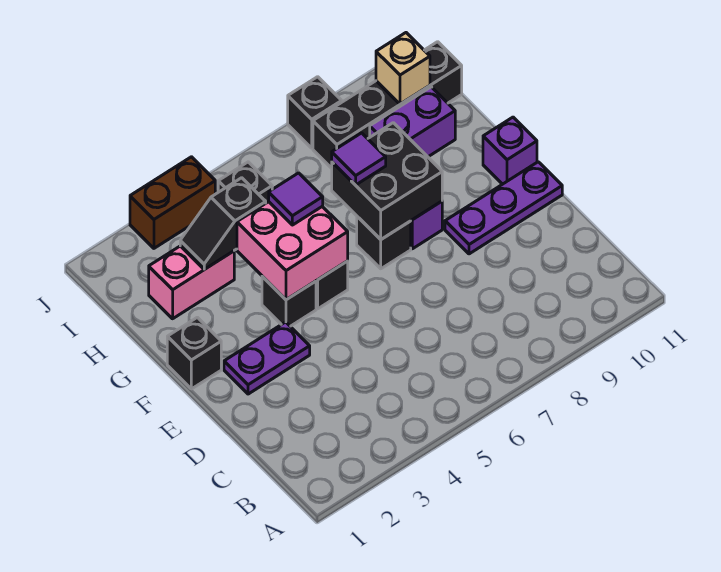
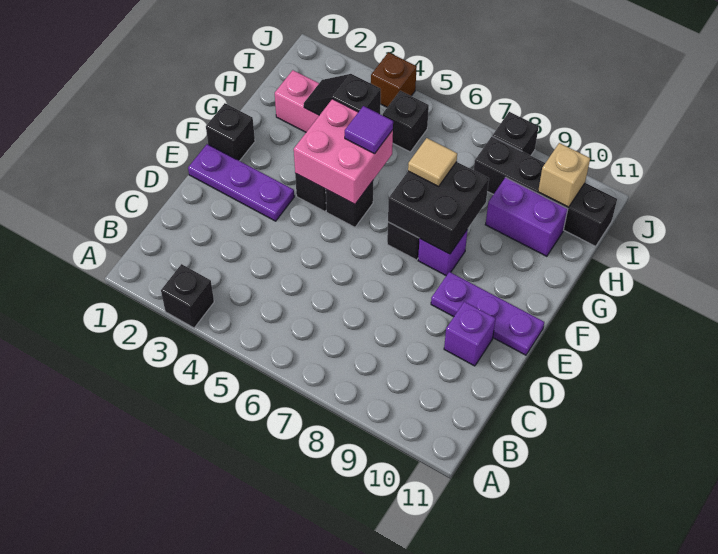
none -> black 1x1 brick [161,264,214,328]
purple 1x2 plate [224,322,310,394] -> purple 1x3 plate [188,144,294,221]
purple 1x1 brick [483,117,537,184] -> purple 1x1 brick moved to [444,302,496,366]
purple 1x1 tile [332,133,386,185] -> tan 1x1 tile [408,138,457,186]
brown 1x2 brick [130,157,215,248] -> brown 1x1 brick [371,52,417,107]

